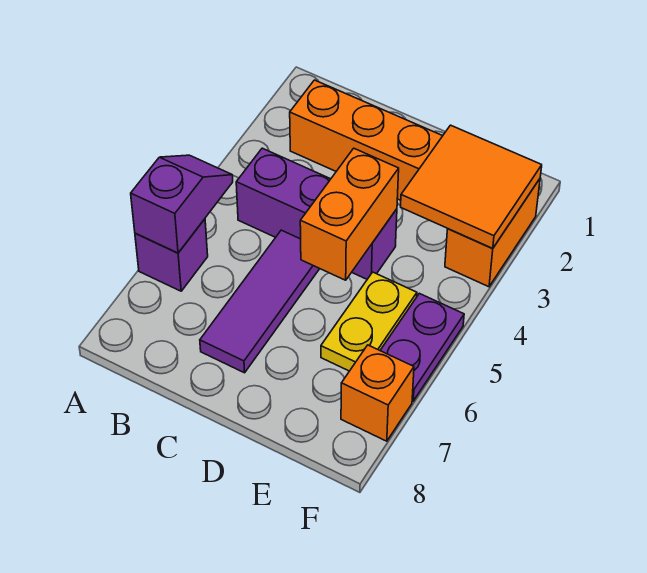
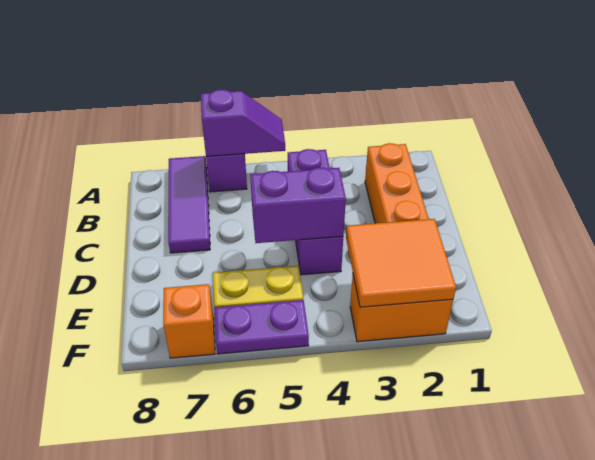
purple 1x3 tile [200,230,320,373] -> purple 1x3 tile turned to [168,156,210,253]
orange 1x2 brick [300,148,399,280] -> purple 1x2 brick [250,167,346,243]

